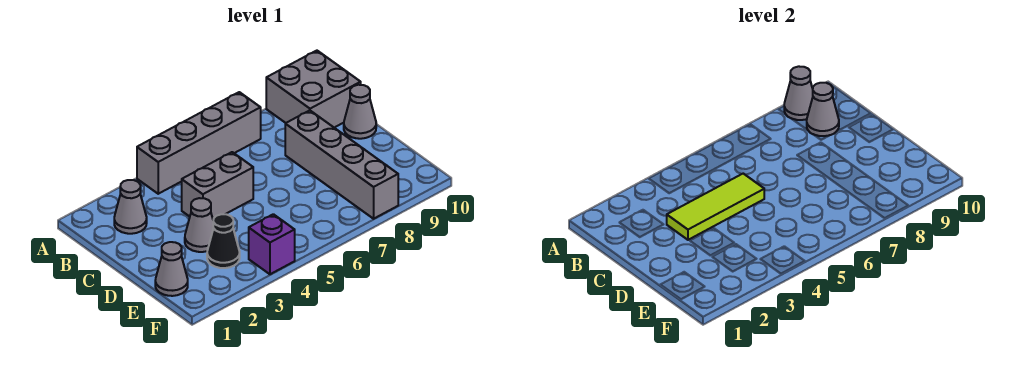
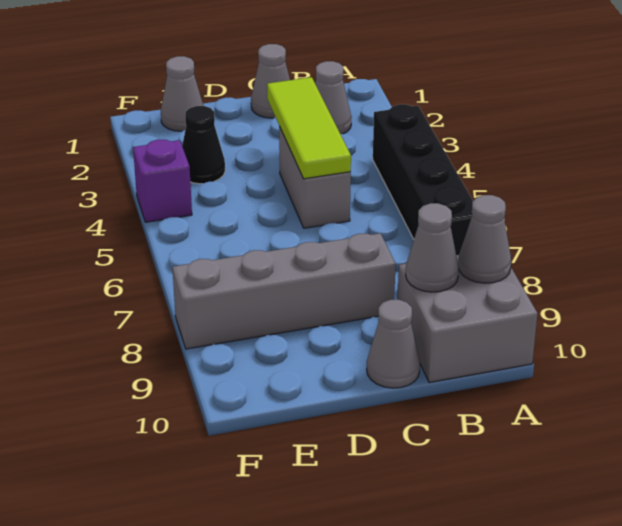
grey 1x4 brick [137,92,261,194] -> black 1x4 brick [373,104,473,255]
grey 1x1 cone [185,198,213,252] -> grey 1x1 cone moved to [251,44,290,118]

